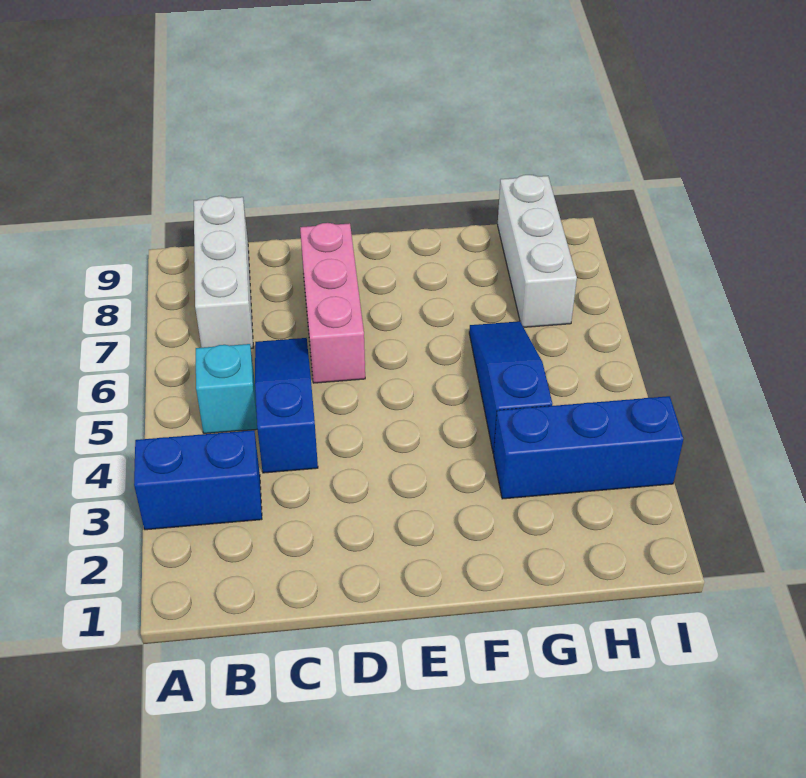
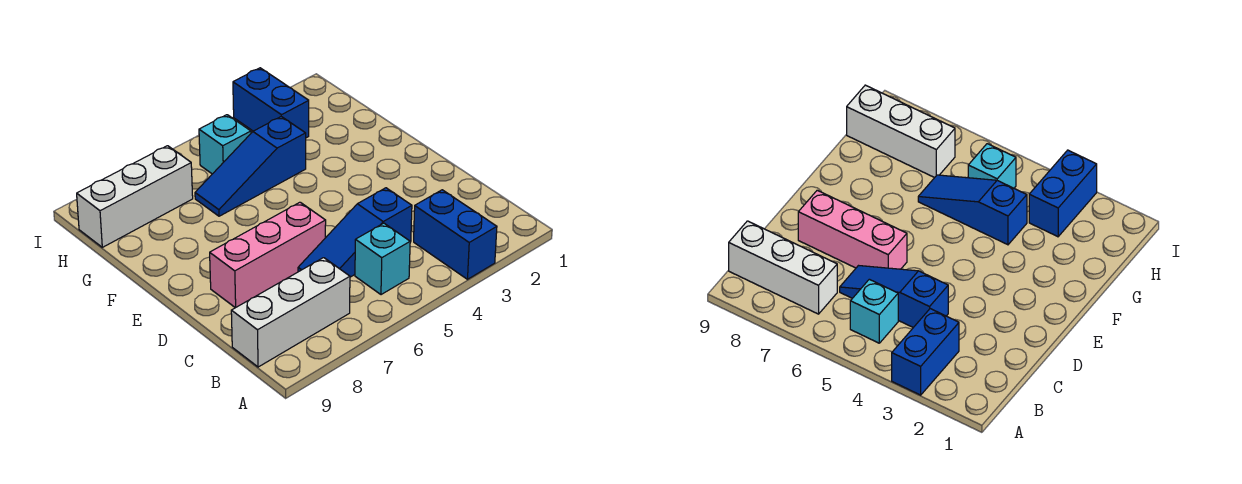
blue 1x3 brick [494,396,683,499] -> blue 1x2 brick [233,68,309,138]
none -> cyan 1x1 brick [199,115,251,174]

